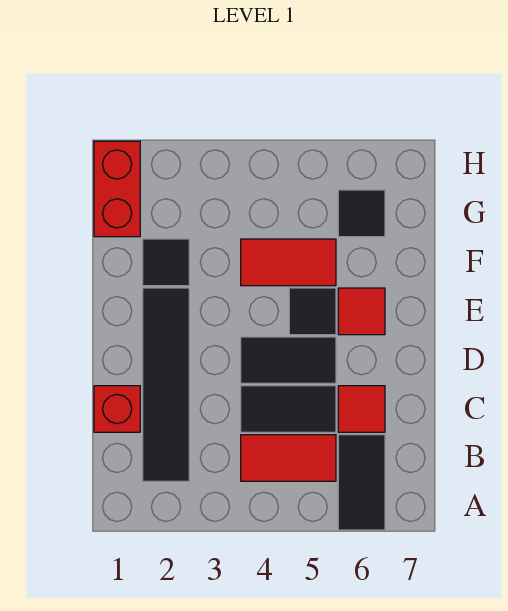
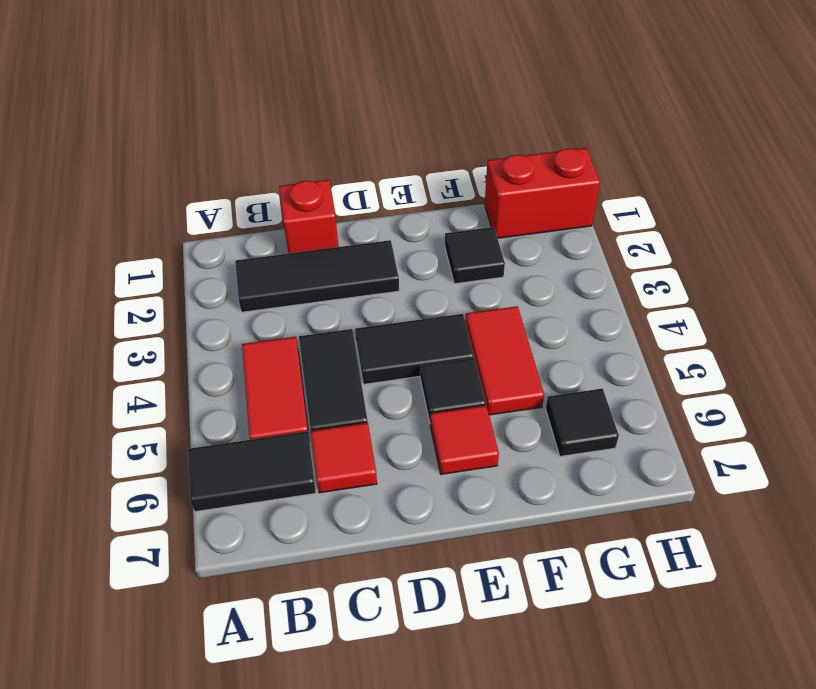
black 1x4 tile [143,288,189,481] -> black 1x3 tile [235,240,399,312]
black 1x2 tile [241,337,336,383] -> black 1x2 tile turned to [355,314,474,384]

